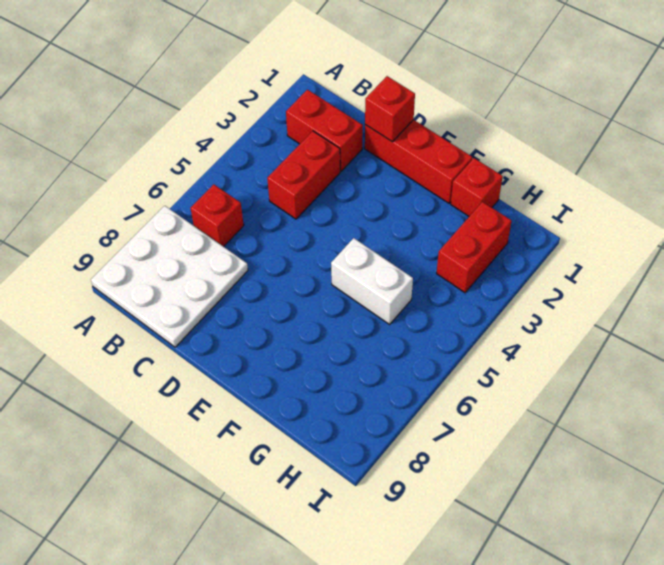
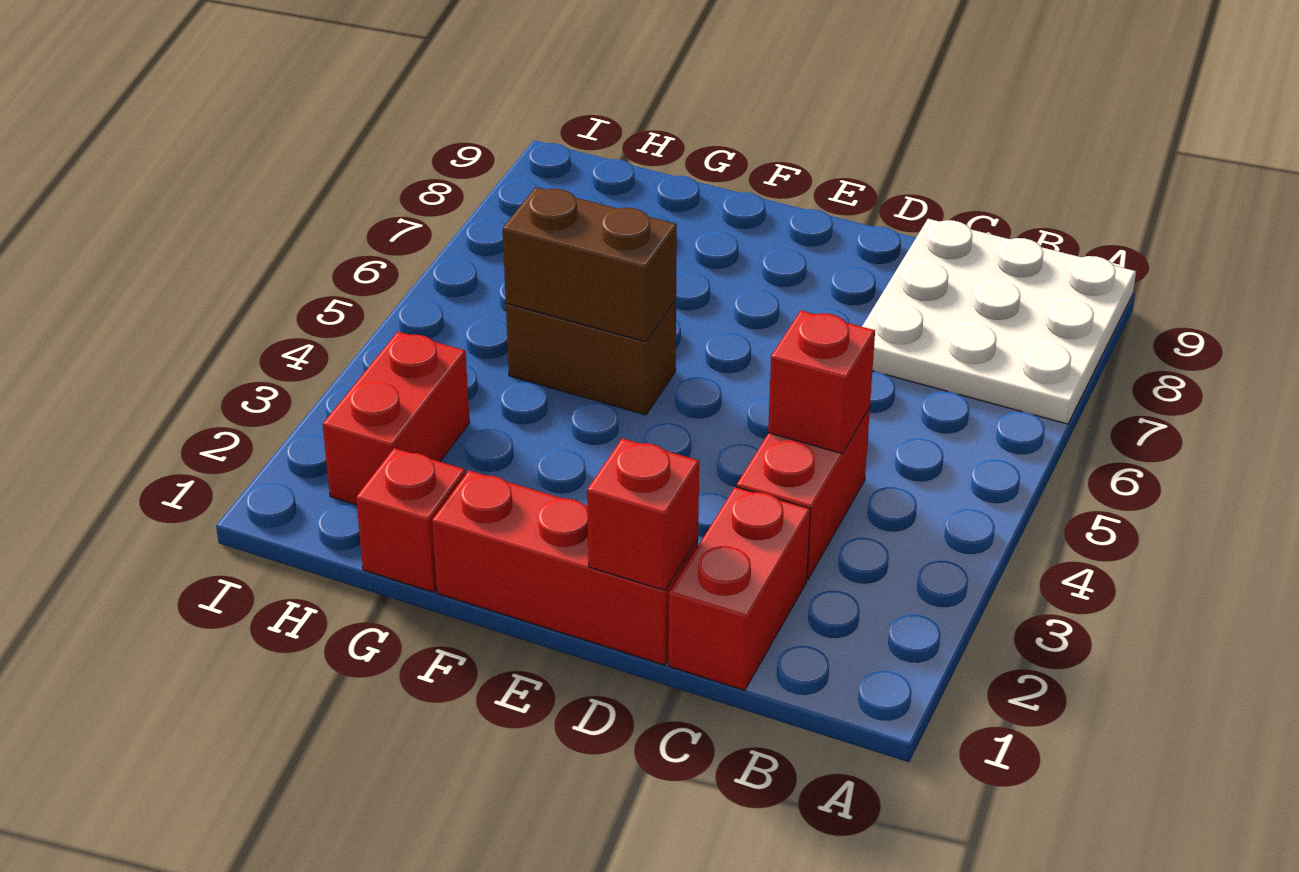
red 1x2 brick [286,90,363,171] -> red 1x2 brick turned to [669,487,810,690]
red 1x1 brick [191,184,244,247] -> red 1x1 brick moved to [768,311,875,454]
white 1x2 brick [331,238,413,324] -> brown 1x2 brick [506,300,676,415]
none -> brown 1x2 brick [503,187,677,342]

